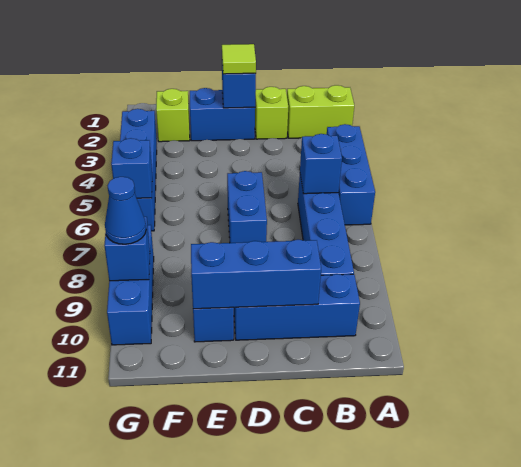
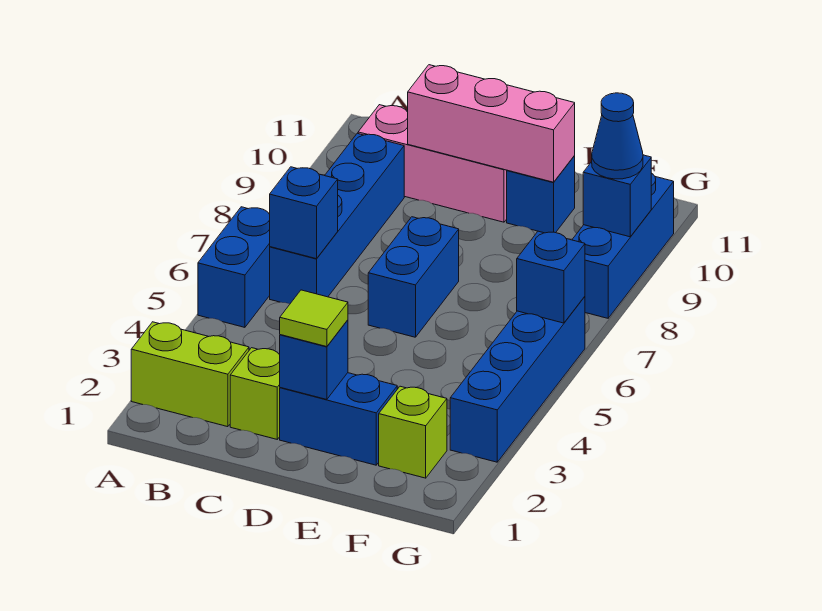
blue 1x3 brick [327,124,375,225] -> blue 1x2 brick [198,207,270,327]
blue 1x3 brick [234,274,360,340] -> pink 1x3 brick [358,105,507,222]
blue 1x3 brick [191,240,321,309] -> pink 1x3 brick [408,65,575,182]

